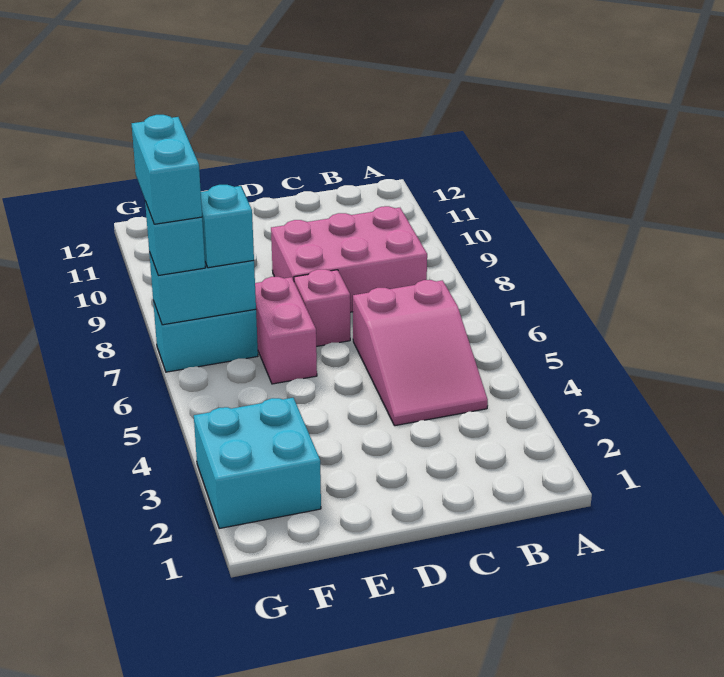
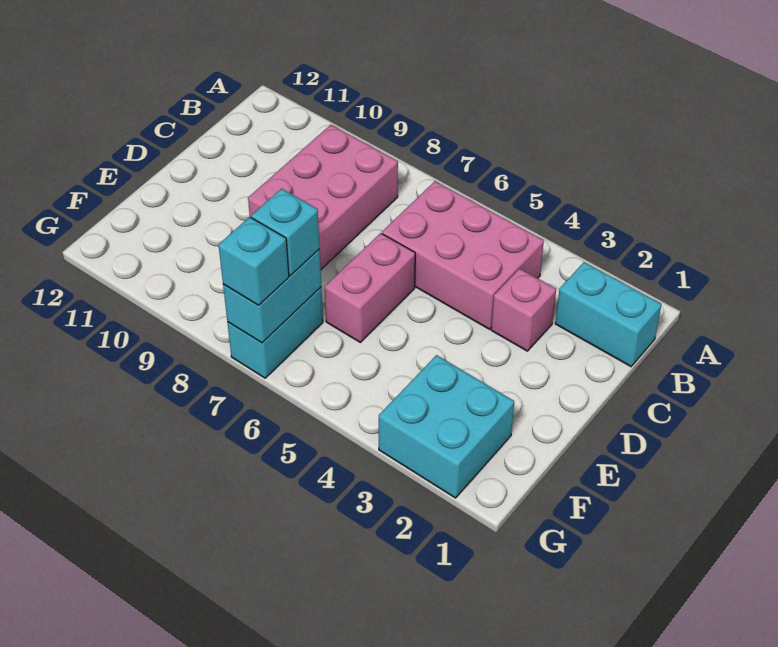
pink 2x3 slope [353,280,488,426] -> pink 2x3 brick [382,181,544,329]
pink 1x1 brick [294,269,350,346] -> pink 1x1 brick moved to [491,269,556,351]
pink 1x2 brick [255,277,317,384] -> pink 1x2 brick turned to [325,233,415,342]
cyan 1x2 brick [132,115,202,224] -> cyan 1x2 brick moved to [555,262,661,366]

